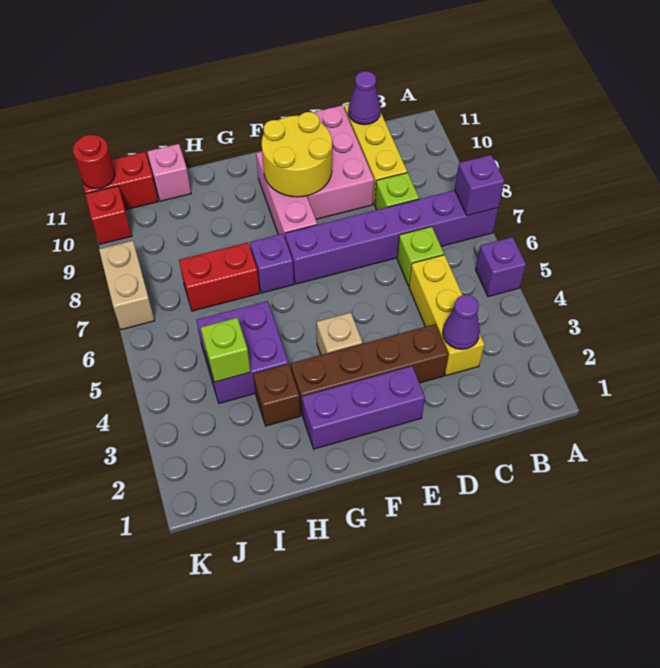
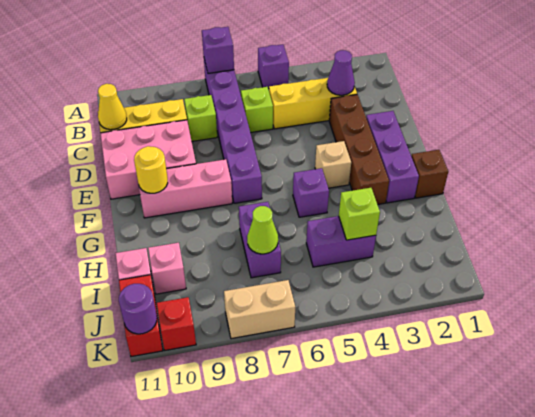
purple 1x1 cone [348,71,381,125] -> yellow 1x1 cone [98,84,127,130]
yellow 2x2 round brick [262,112,332,197] -> yellow 1x1 round brick [134,146,168,193]
purple 1x1 brick [250,234,294,293] -> purple 1x1 brick moved to [293,168,329,217]
brown 1x1 brick [253,364,301,426] -> brown 1x1 brick moved to [411,150,448,198]
purple 2x2 brick [196,301,288,403] -> purple 1x2 brick [306,216,376,267]
red 1x2 brick [179,242,260,311] -> purple 1x2 brick [239,202,281,278]
none -> lime 1x1 cone [247,206,278,254]
none -> pink 1x1 brick [148,243,186,294]
red 1x1 round brick [73,135,115,189] -> purple 1x1 round brick [119,284,157,334]

